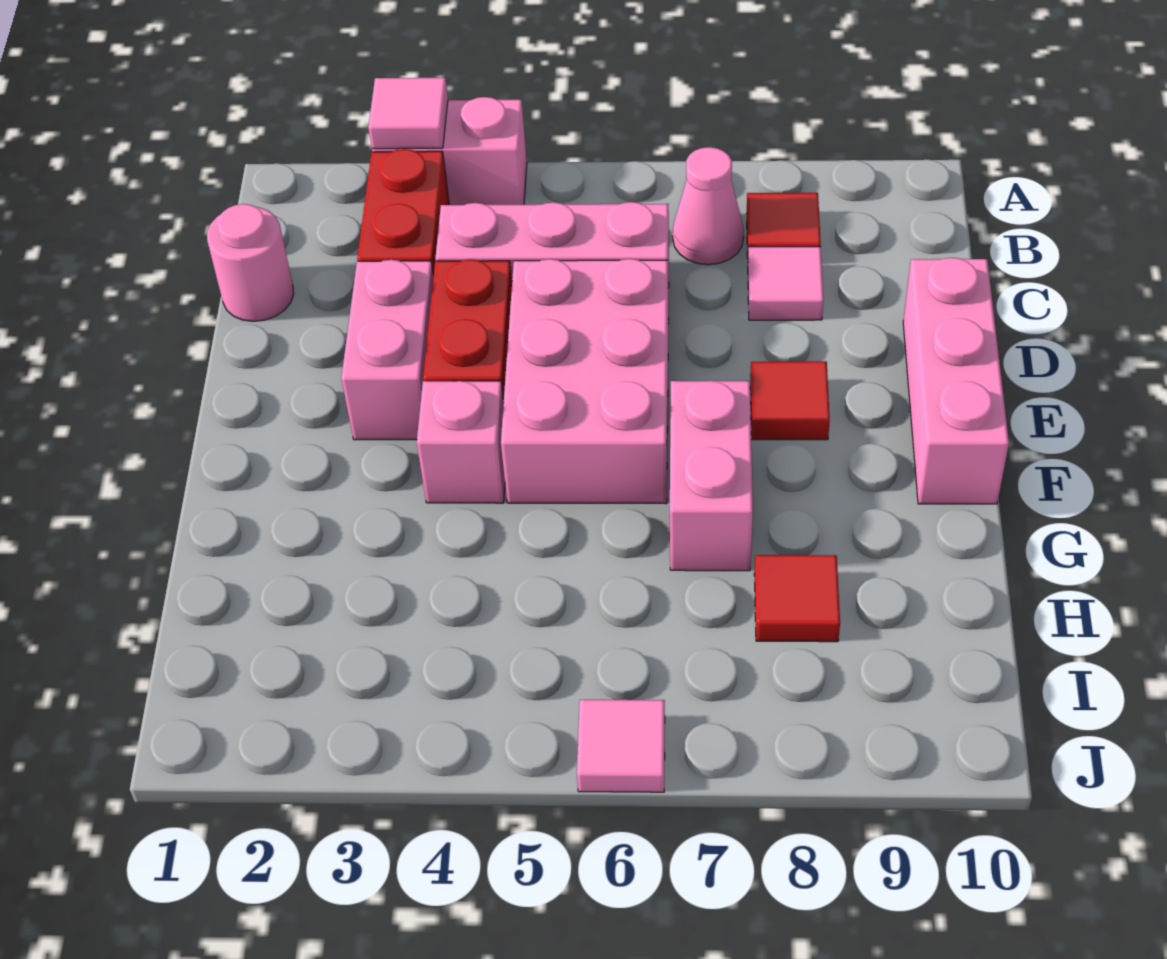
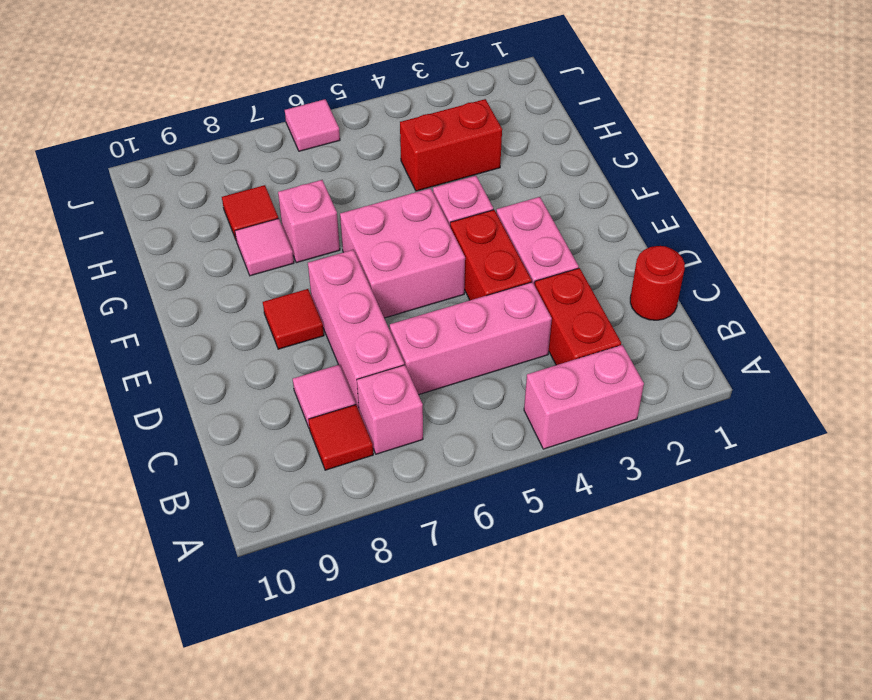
pink 1x1 tile [368,78,448,149] -> pink 1x1 tile moved to [235,218,294,276]
pink 1x1 cone [673,147,744,265] -> pink 1x1 brick [357,365,423,454]
pink 1x1 round brick [207,204,294,321] -> red 1x1 round brick [630,246,685,320]
pink 2x3 brick [501,259,669,504] -> pink 2x2 brick [340,188,465,318]
pink 1x3 brick [903,258,1009,504] -> pink 1x3 brick moved to [308,250,404,410]
pink 1x2 brick [670,381,753,571] -> pink 1x1 brick [278,180,340,263]
none -> red 1x2 brick [400,99,502,191]

